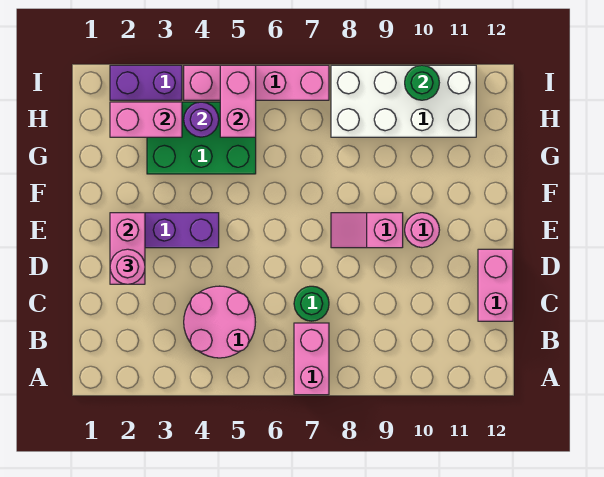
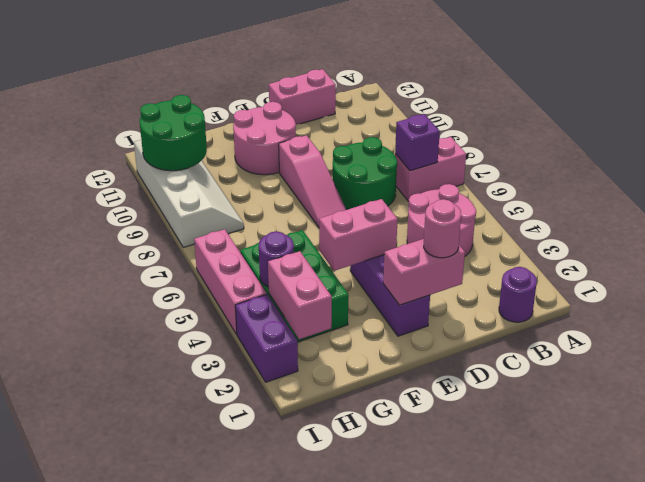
none -> purple 1x1 round brick [499,267,537,322]
none -> purple 1x1 brick [395,114,440,171]
green 1x1 round brick [294,286,329,321] -> green 2x2 round brick [333,137,397,209]
pink 1x2 slope [331,213,403,248] -> pink 1x3 slope [279,135,346,227]
pink 1x1 round brick [405,213,439,248] -> pink 2x2 round brick [233,102,296,175]
pink 1x2 brick [220,65,256,137] -> pink 1x2 brick moved to [319,199,398,271]
white 2x4 brick [331,65,476,137] -> white 2x4 slope [134,140,244,247]
pink 1x4 brick [184,65,329,100] -> pink 1x3 brick [194,229,267,334]
green 1x1 round brick [405,65,439,100] -> green 2x2 round brick [140,95,207,171]

